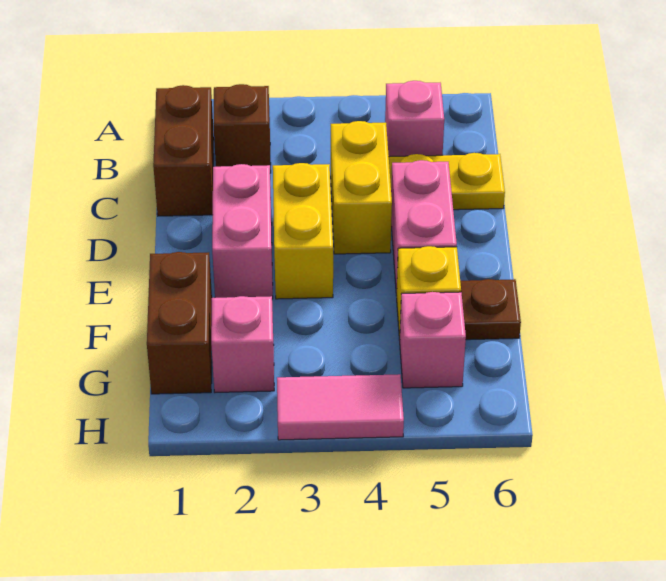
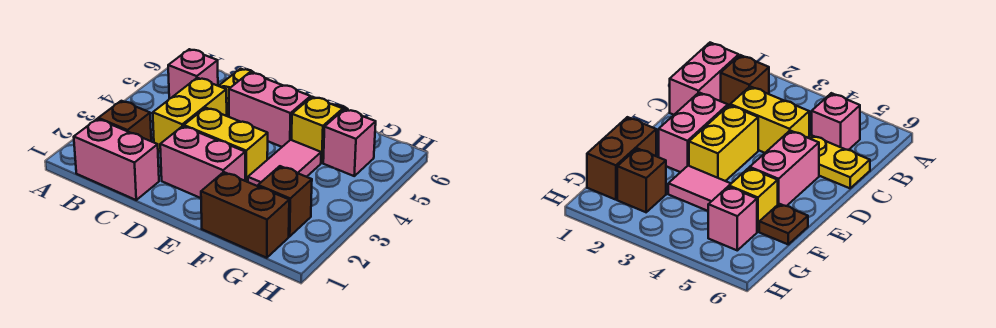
brown 1x2 brick [153,85,214,216] -> pink 1x2 brick [74,119,159,200]
yellow 1x2 brick [331,121,392,254] -> yellow 1x2 brick turned to [153,78,227,152]
pink 1x1 brick [211,296,274,392] -> brown 1x1 brick [258,166,312,236]
pink 1x2 tile [277,374,404,440] -> pink 1x2 tile moved to [248,140,321,186]

